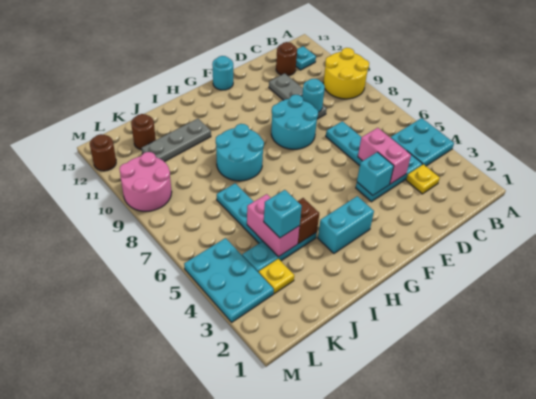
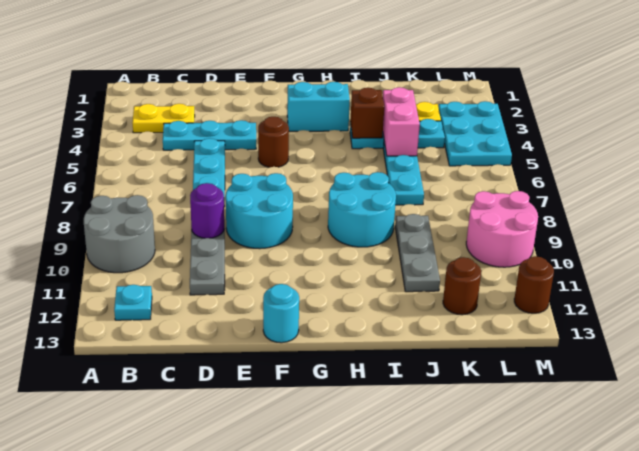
cyan 2x2 plate [391,118,454,166] -> none
yellow 2x2 round brick [323,48,369,99] -> grey 2x2 round brick [84,195,155,273]
yellow 1x1 plate [406,164,440,194] -> yellow 1x2 plate [133,104,195,133]
brown 1x1 round brick [276,42,297,76] -> brown 1x1 round brick moved to [258,117,289,167]
pink 1x2 brick [358,128,411,184] -> none
cyan 1x1 round brick [302,79,325,112] -> purple 1x1 round brick [190,183,224,238]
cyan 1x1 brick [357,152,394,195] -> none
grey 1x3 plate [142,119,211,162] -> grey 1x3 plate turned to [395,214,440,292]
cyan 1x1 brick [264,190,302,238] -> none

